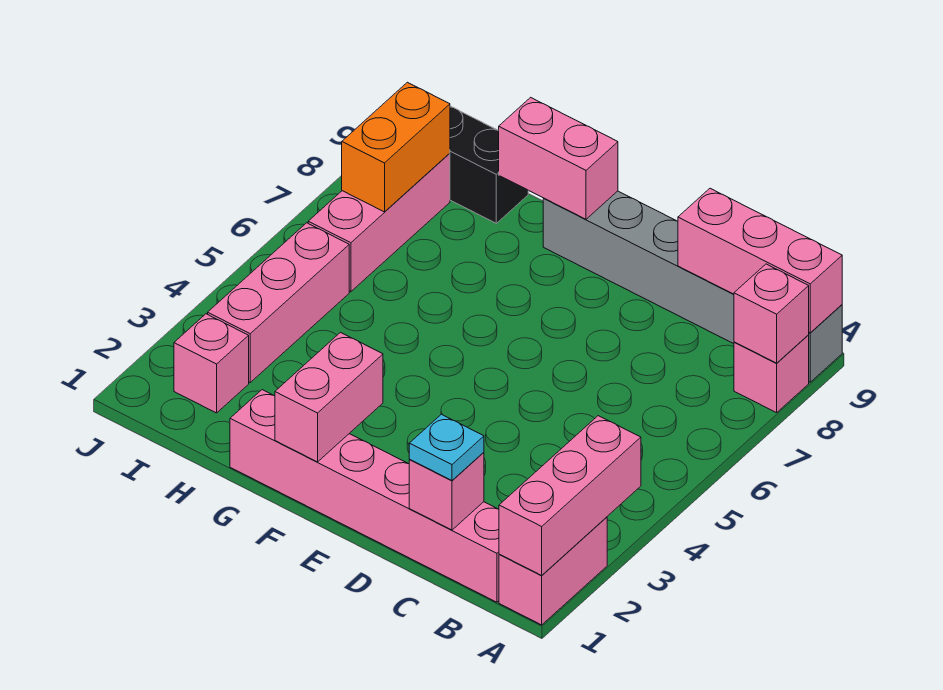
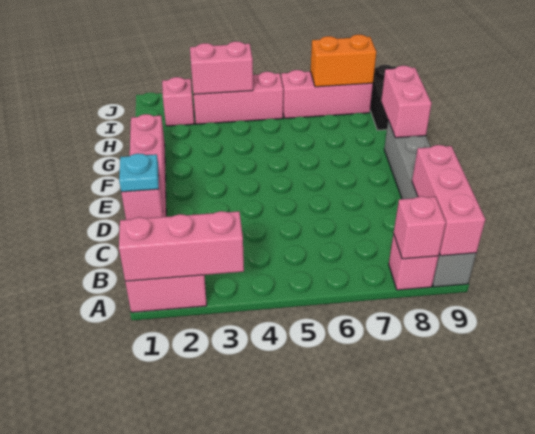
pink 1x2 brick [275,333,383,462] -> pink 1x2 brick moved to [190,41,253,94]

